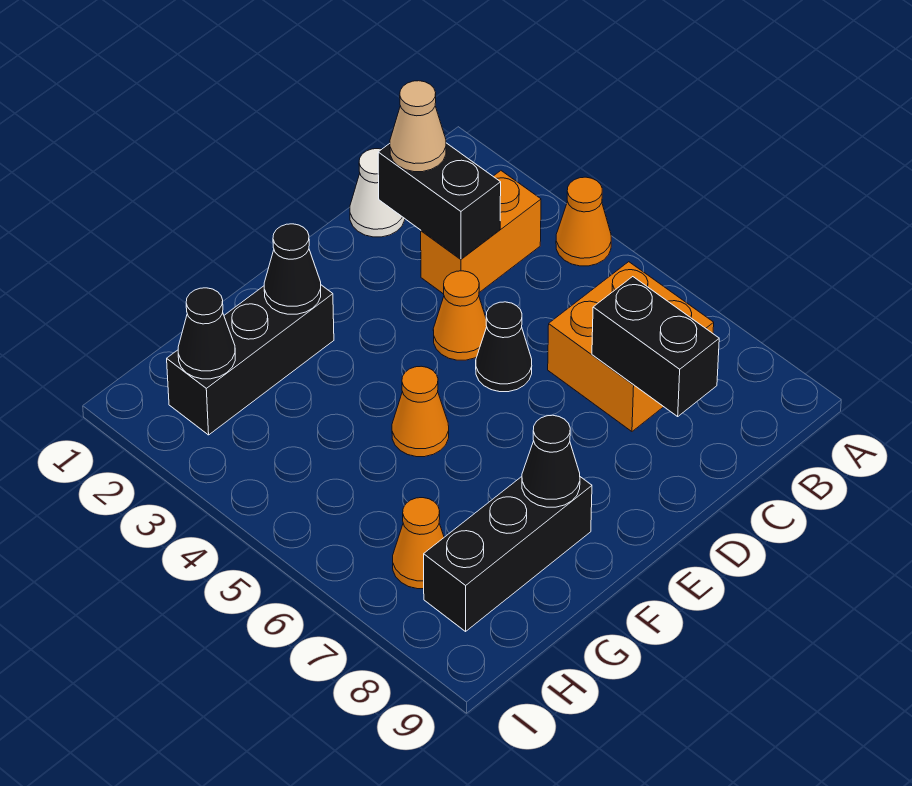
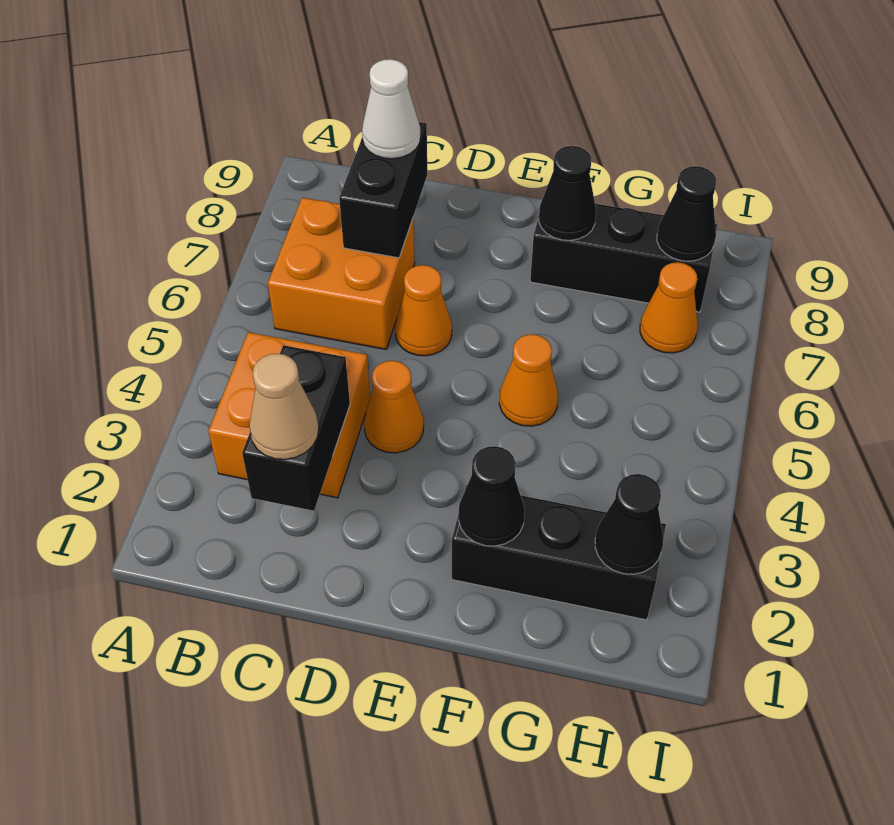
orange 1x1 cone [556,177,611,266] -> orange 1x1 cone moved to [395,265,452,356]
orange 1x2 brick [421,171,541,294] -> orange 2x2 brick [208,332,370,498]
white 1x1 cone [350,149,405,237] -> white 1x1 cone moved to [362,59,420,159]
black 1x1 cone [476,302,532,392] -> black 1x1 cone moved to [657,166,716,261]

